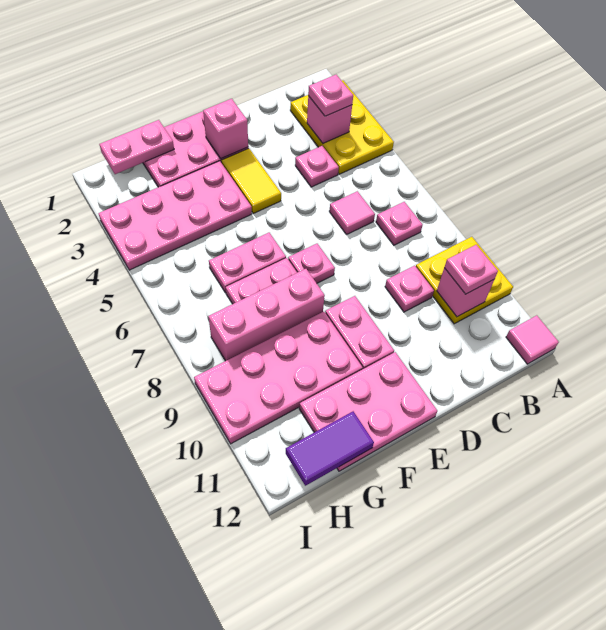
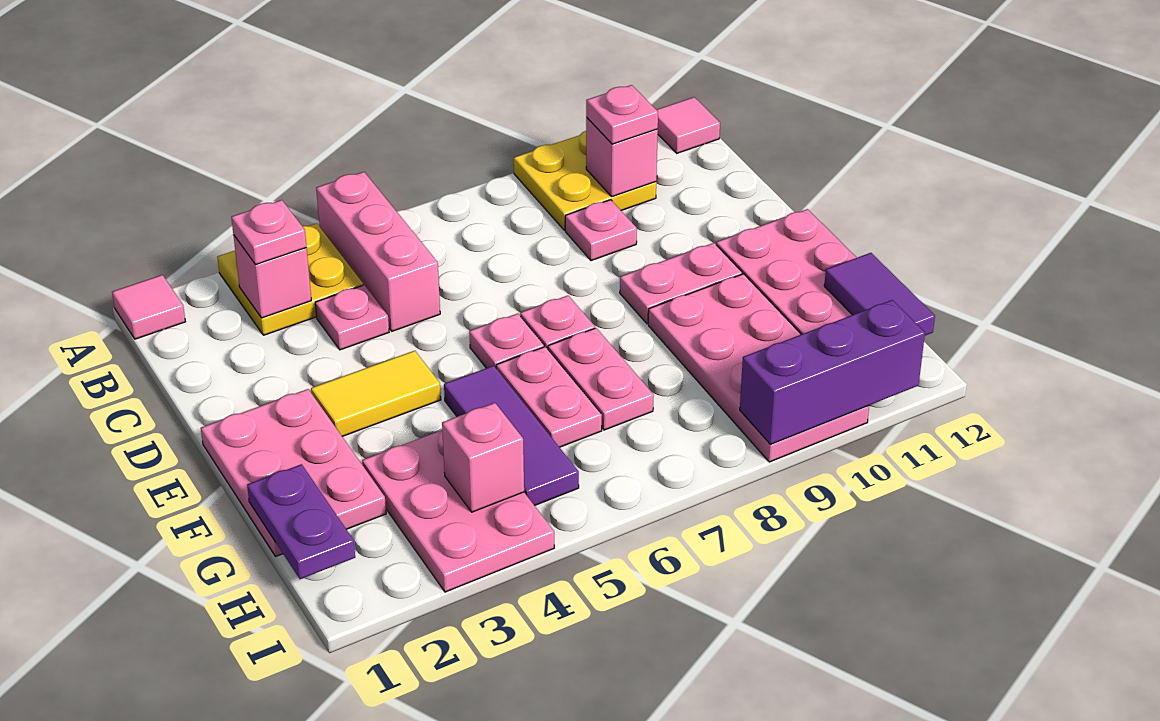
yellow 2x3 plate [290,80,394,174] -> yellow 2x2 plate [217,223,363,335]
pink 1x1 plate [376,202,423,245] -> pink 1x1 plate moved to [469,314,544,368]
pink 1x1 tile [329,191,375,234] -> pink 1x1 tile moved to [112,275,185,339]
pink 1x1 brick [203,99,248,159] -> pink 1x1 brick moved to [442,403,524,512]
pink 2x4 plate [98,161,252,270] -> pink 2x3 plate [362,430,554,592]
none -> purple 1x3 tile [444,366,579,506]
pink 1x3 brick [208,269,325,361] -> pink 1x3 brick moved to [316,172,440,331]
pink 1x2 plate [99,120,174,174] -> purple 1x2 plate [247,464,355,579]
none -> purple 1x3 brick [740,300,925,444]

